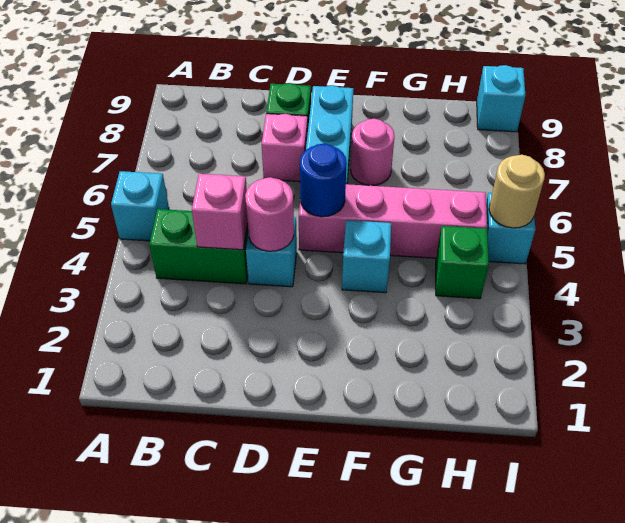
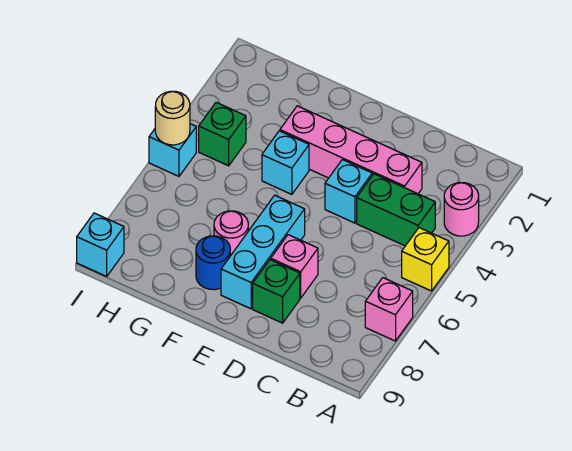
cyan 1x1 brick [111,171,169,241] -> yellow 1x1 brick [402,228,449,291]
pink 1x1 brick [192,174,247,250] -> pink 1x1 brick moved to [365,278,413,341]
pink 1x1 round brick [245,177,294,251] -> pink 1x1 round brick moved to [444,183,479,236]
pink 1x4 brick [299,184,487,258] -> pink 1x4 brick moved to [280,106,422,194]
blue 1x1 round brick [300,144,347,217] -> blue 1x1 round brick moved to [196,236,230,290]

